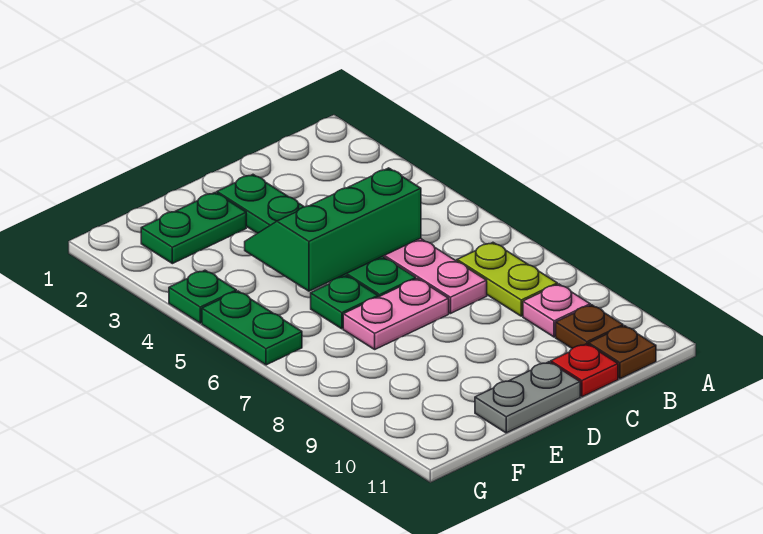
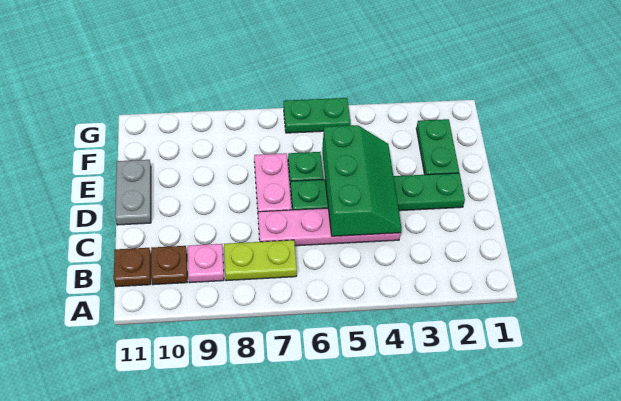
red 1x1 plate [551,344,618,397] -> none
green 1x1 plate [169,270,236,323] -> none

